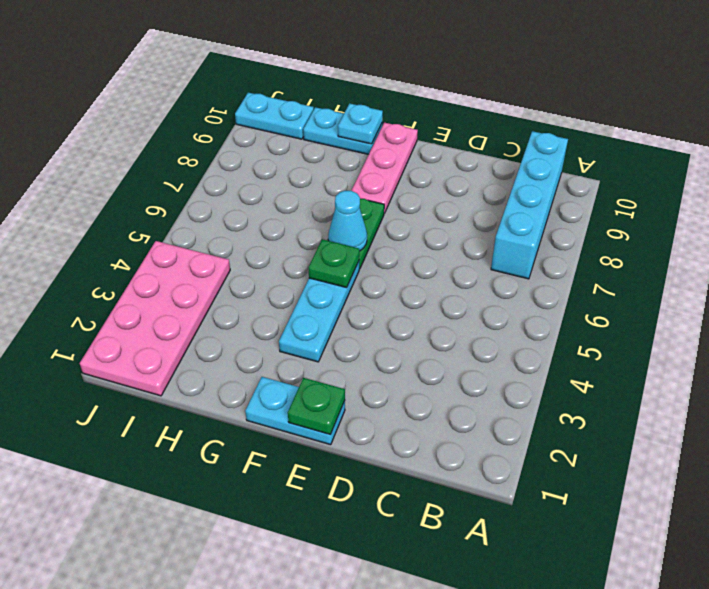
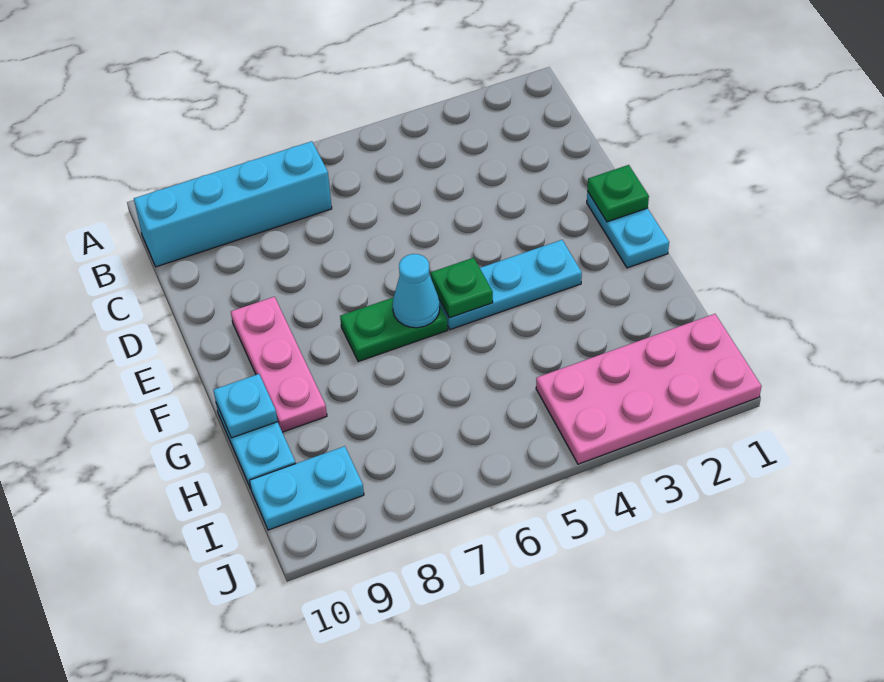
pink 1x3 plate [351,123,418,213] -> pink 1x3 plate turned to [231,297,327,432]
cyan 1x2 plate [235,93,314,139] -> cyan 1x2 plate turned to [249,446,364,530]

